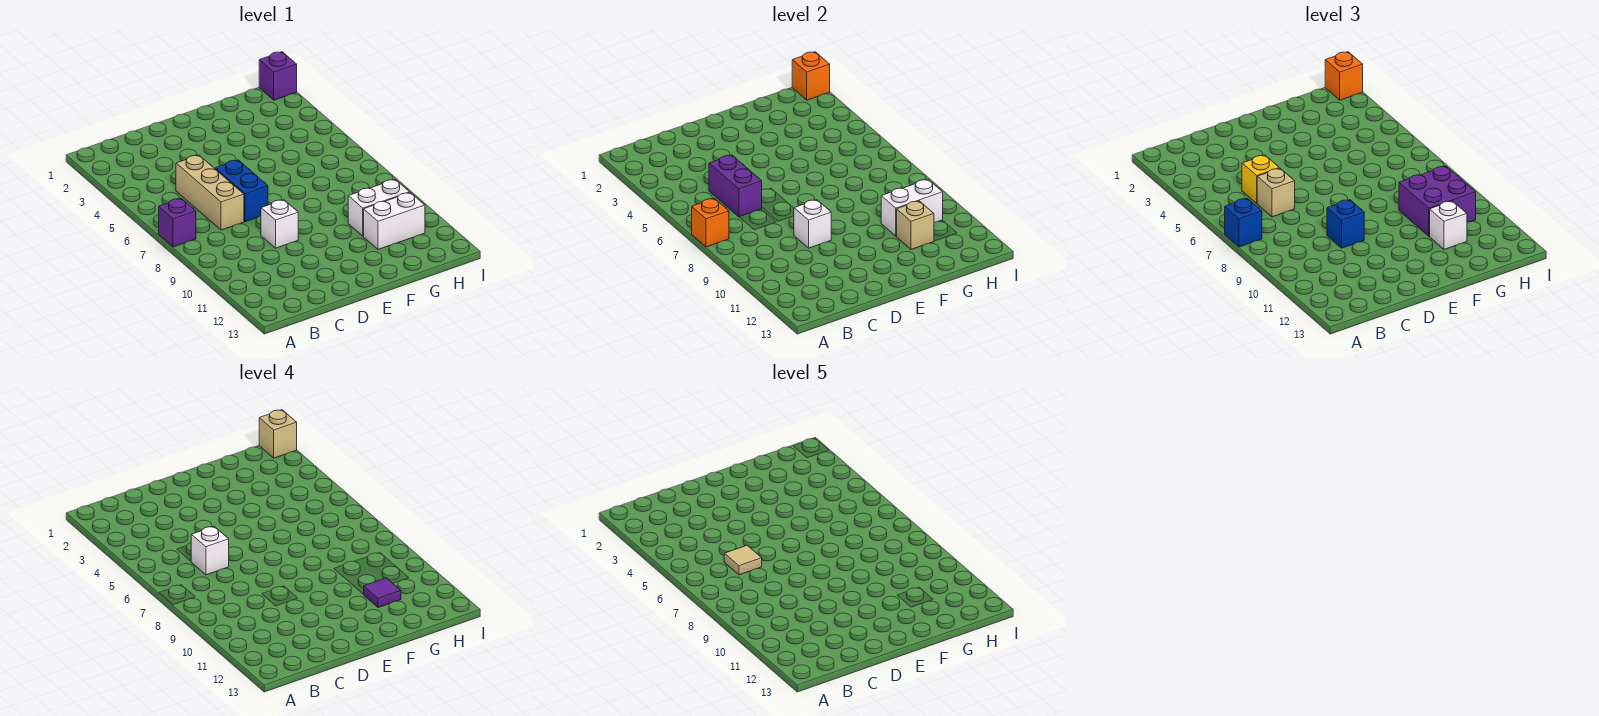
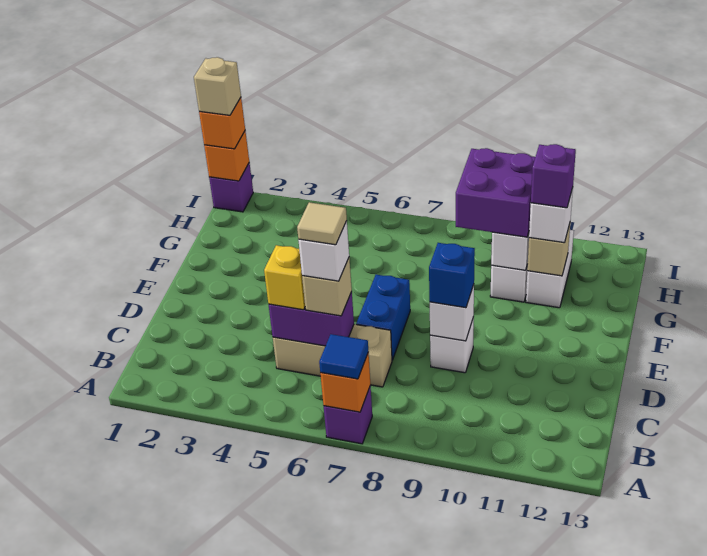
blue 1x1 brick [1225,198,1262,247] -> blue 1x1 tile [319,334,368,379]
blue 1x2 brick [215,160,268,222] -> blue 1x2 brick turned to [356,275,410,360]
purple 1x1 tile [364,578,401,607] -> purple 1x1 brick [531,144,576,208]

